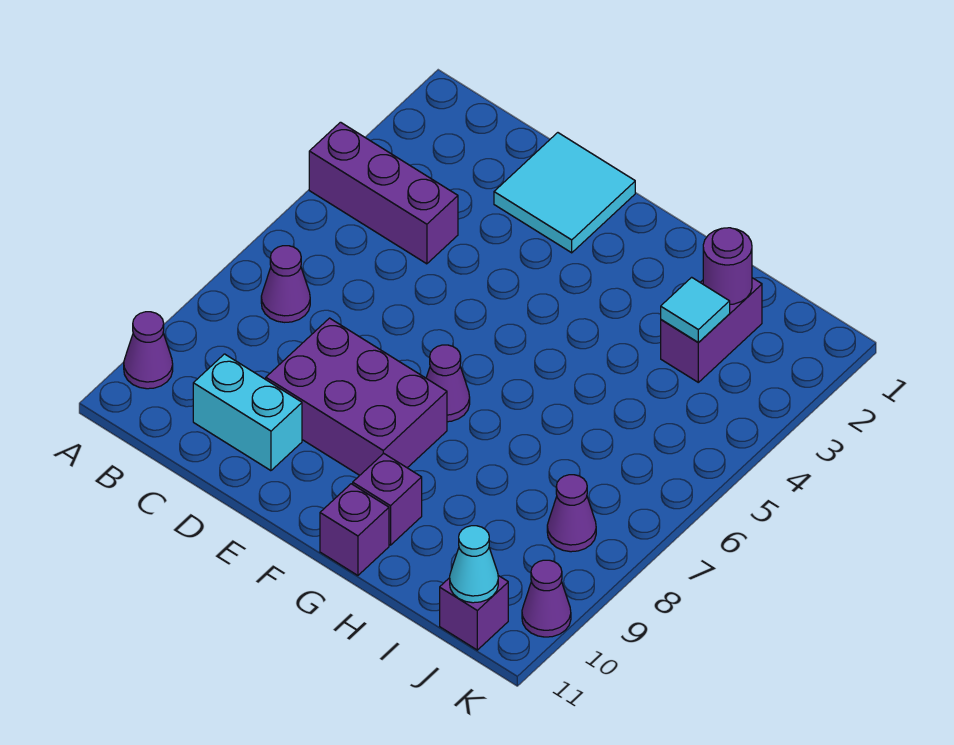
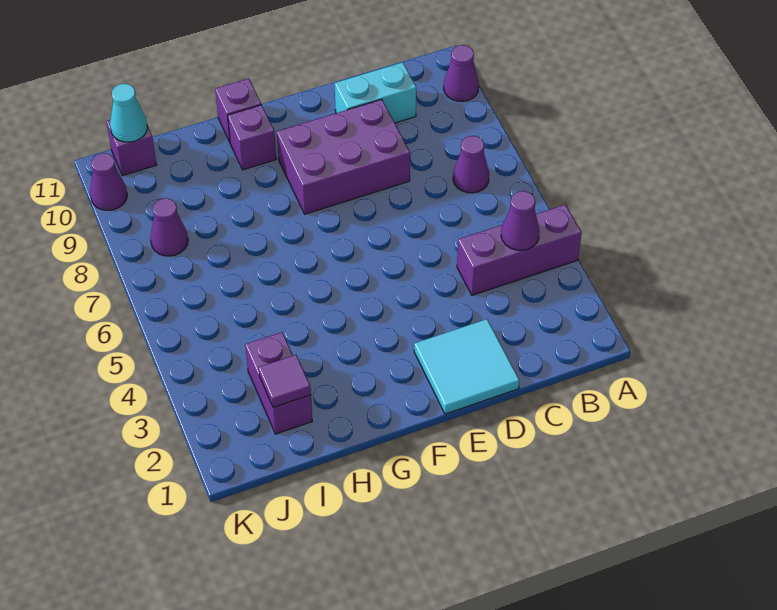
purple 1x1 cone [426,345,470,422] -> purple 1x1 cone moved to [501,191,539,250]
purple 1x1 round brick [703,228,752,304] -> purple 1x1 tile [259,355,311,407]
cyan 1x1 tile [661,277,730,343] -> none

